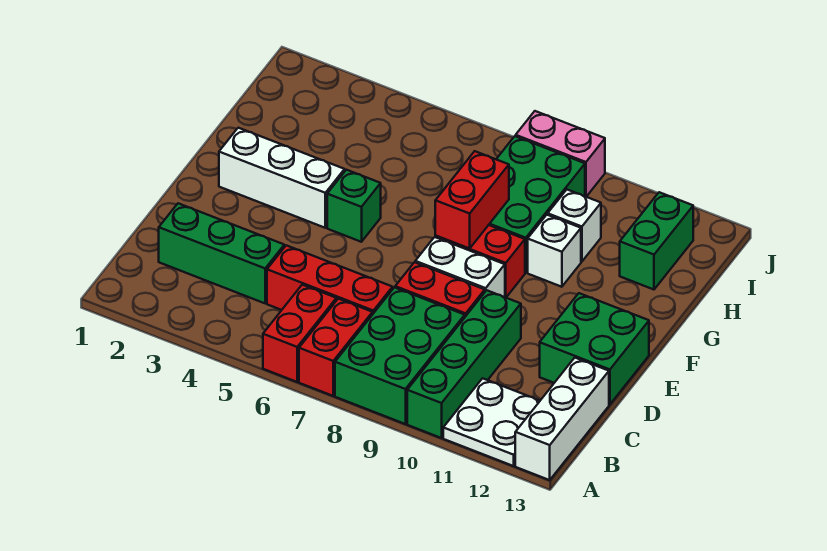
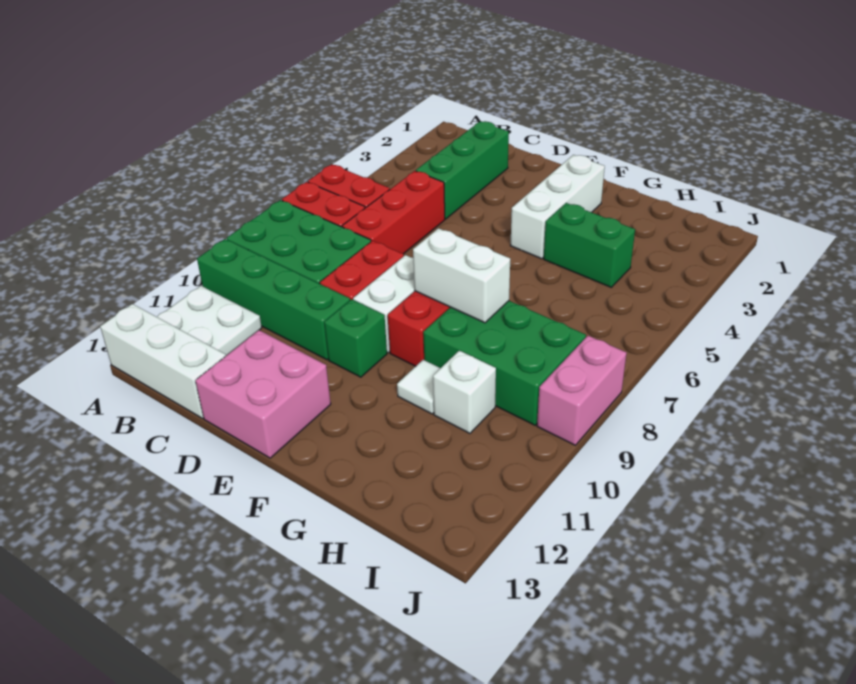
green 2x2 brick [540,293,649,404] -> pink 2x2 brick [195,330,331,458]
green 1x1 brick [327,170,381,242] -> green 1x1 brick moved to [324,299,387,377]
red 1x2 brick [435,151,509,249] -> white 1x2 brick [413,228,510,323]
white 1x1 brick [528,215,581,287] -> white 1x1 tile [397,360,440,414]
green 1x2 brick [620,192,693,290] -> green 1x2 brick moved to [544,203,635,287]

